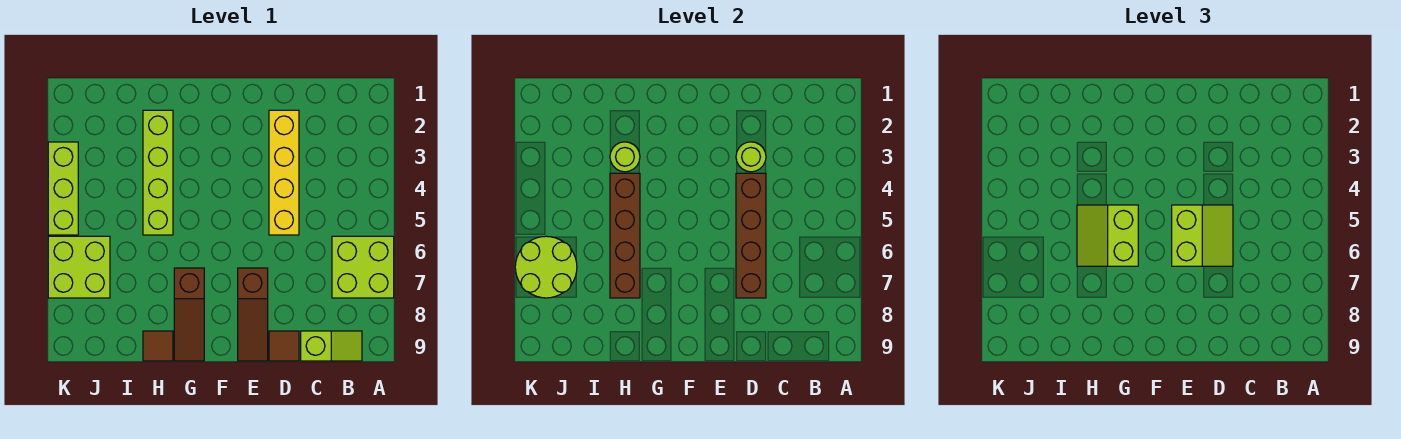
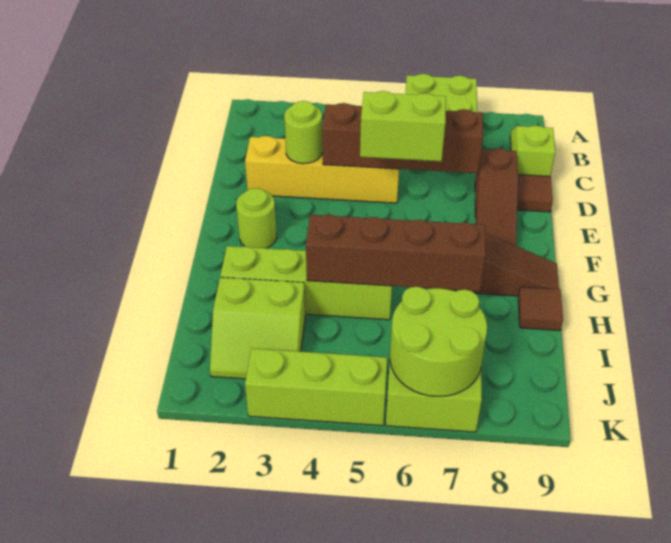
brown 1x3 slope [238,268,268,361] -> brown 1x3 slope turned to [475,148,518,246]
lime 2x2 slope [1077,205,1138,266] -> lime 2x2 slope moved to [210,277,306,379]
lime 1x1 round brick [610,142,640,172] -> lime 1x1 round brick moved to [236,188,277,248]

